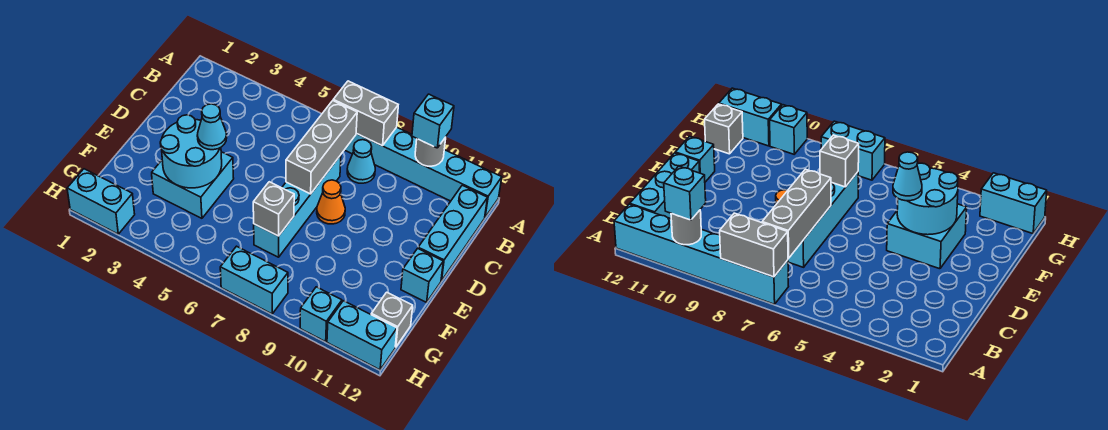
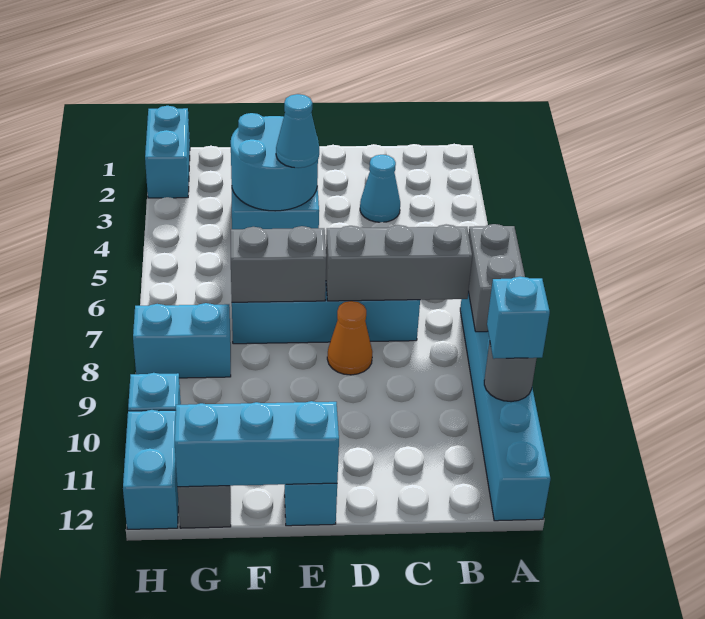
cyan 1x1 cone [347,140,375,183] -> cyan 1x1 cone moved to [360,155,400,222]
cyan 1x3 brick [418,185,488,281] -> cyan 1x3 brick moved to [175,401,339,487]
grey 1x1 brick [253,182,294,236] -> grey 1x2 brick [231,226,326,302]
cyan 1x2 brick [220,246,288,314] -> cyan 1x2 brick turned to [133,303,231,378]

